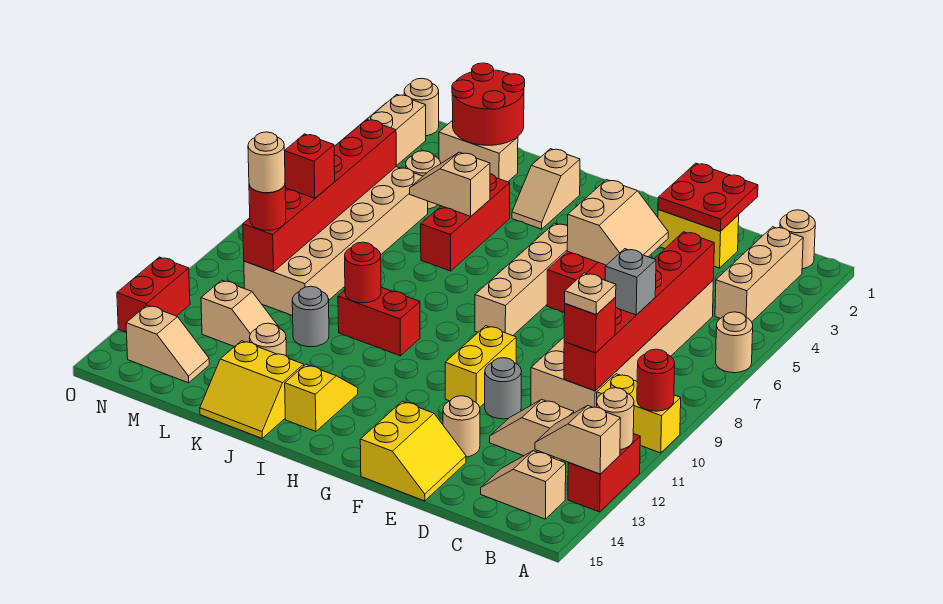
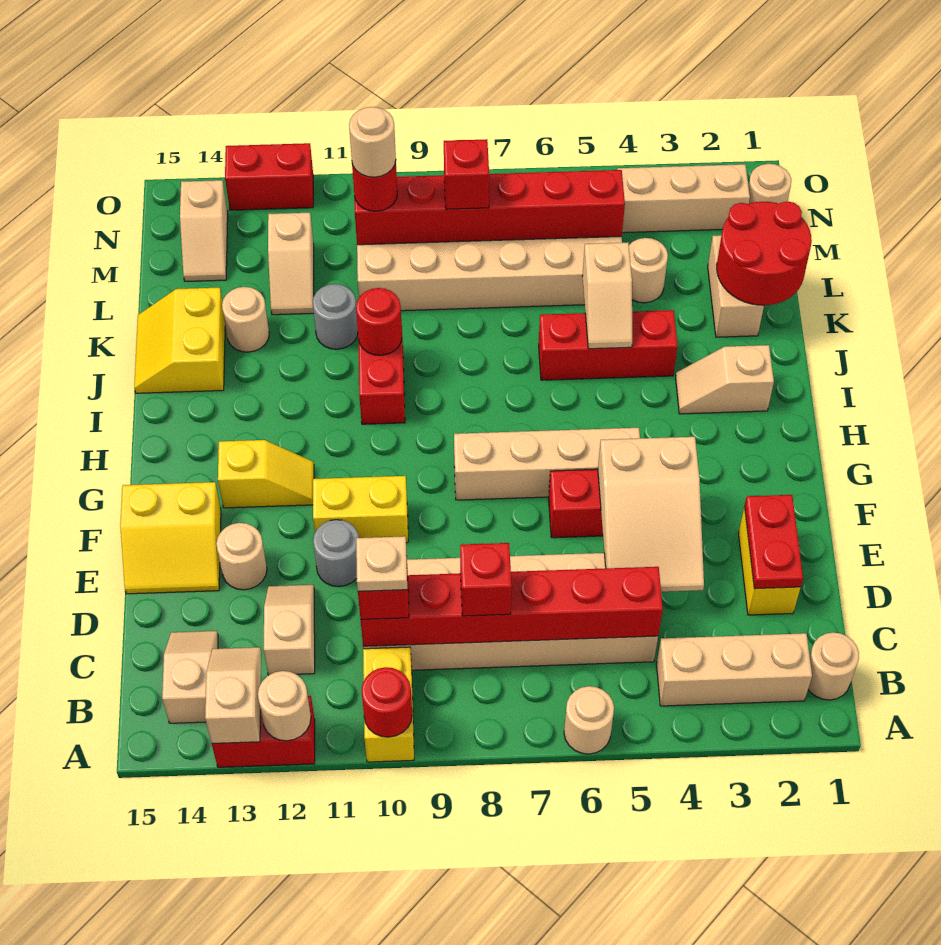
grey 1x1 brick [605,249,656,315] -> red 1x1 brick [460,543,512,616]
red 2x2 plate [658,163,758,231] -> red 1x2 plate [744,495,803,589]
tan 2x2 slope [567,180,668,265] -> tan 2x3 slope [598,437,704,592]
yellow 1x2 slope [285,364,358,431] -> yellow 1x2 slope moved to [218,440,314,508]
tan 1x2 slope [410,152,490,216] -> tan 1x2 slope turned to [582,242,632,349]

